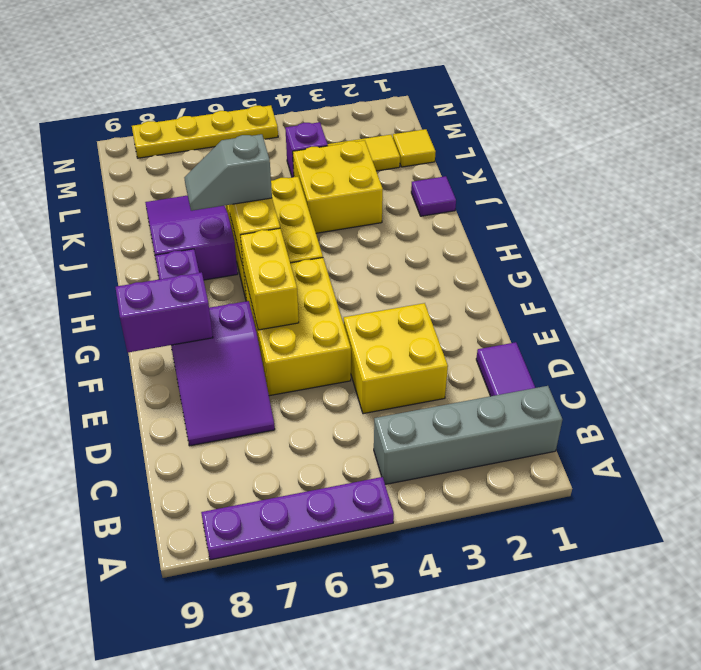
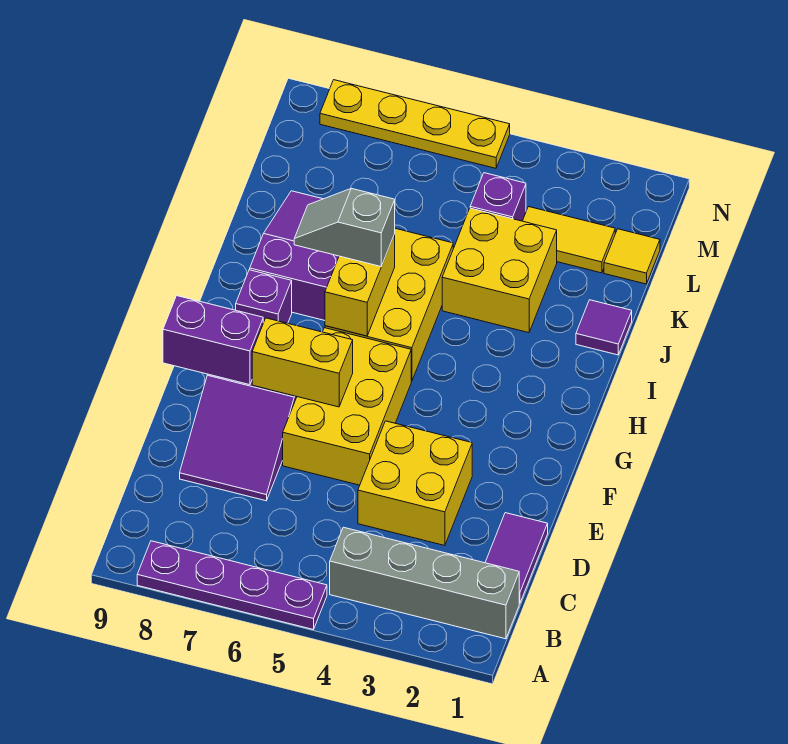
yellow 1x2 brick [240,228,299,330] -> yellow 1x2 brick turned to [252,318,353,407]

